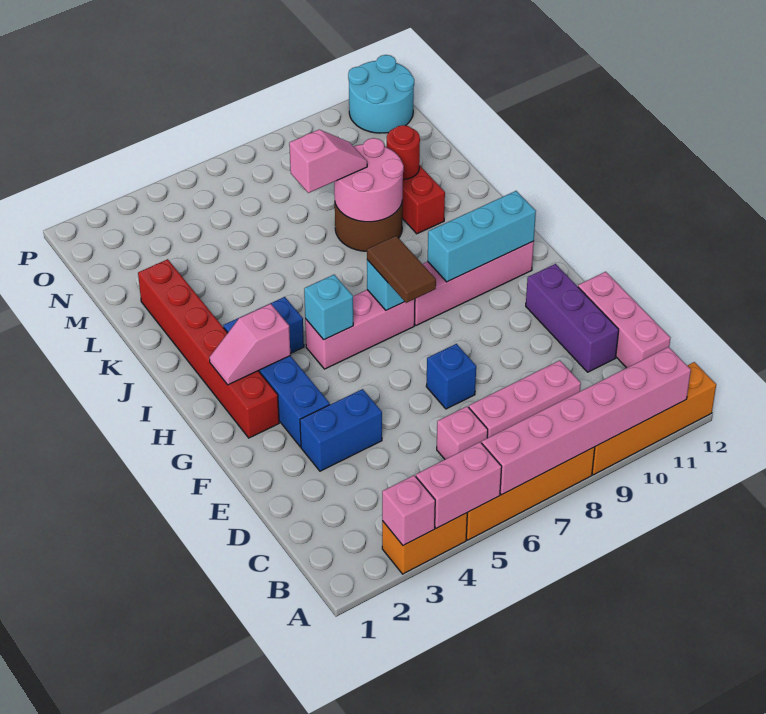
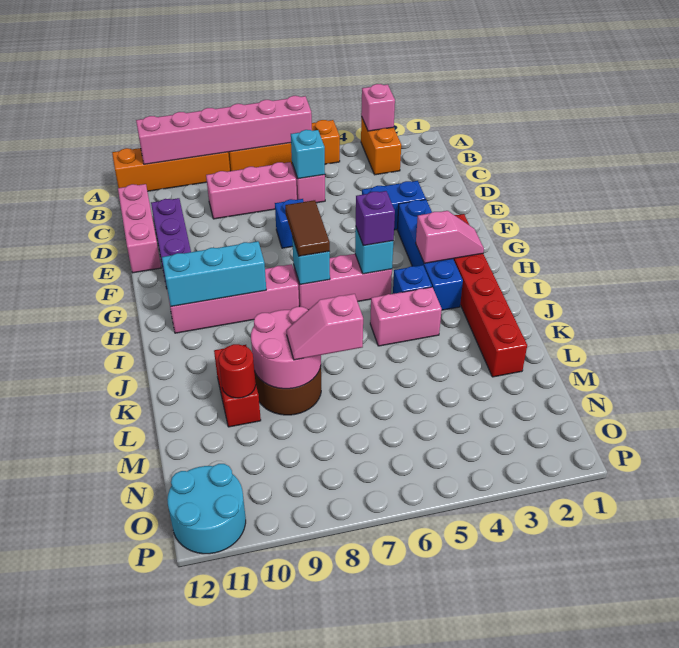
orange 1x2 brick [382,513,467,574] -> orange 1x2 brick turned to [361,116,401,175]
pink 1x2 brick [416,442,502,528] -> pink 1x2 brick moved to [370,287,442,346]
none -> cyan 1x1 brick [291,130,325,179]
none -> purple 1x1 brick [356,191,395,246]

